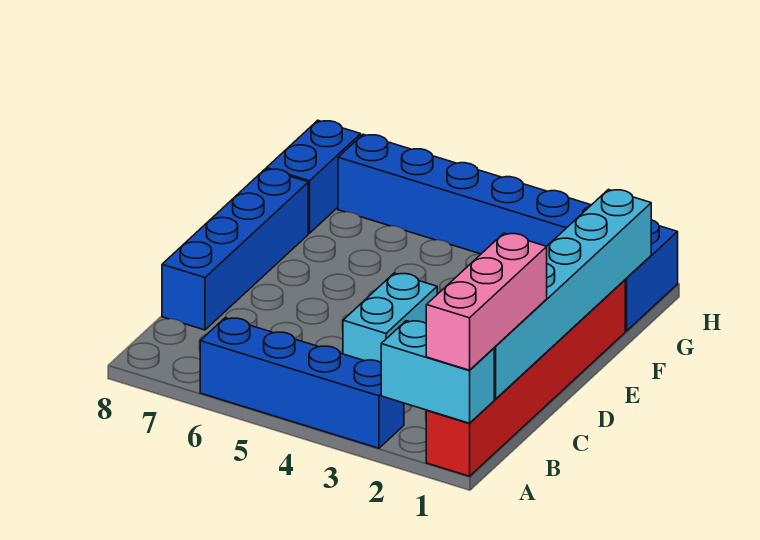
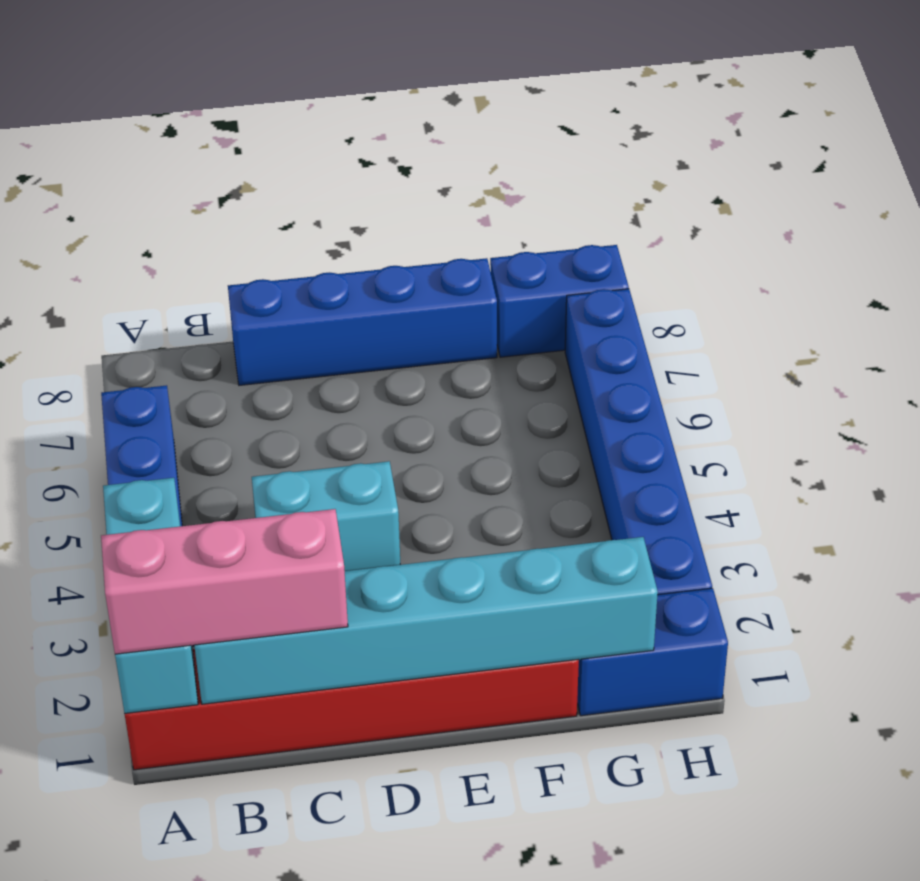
cyan 1x2 brick [381,321,494,423] -> cyan 1x3 brick [103,478,198,713]

